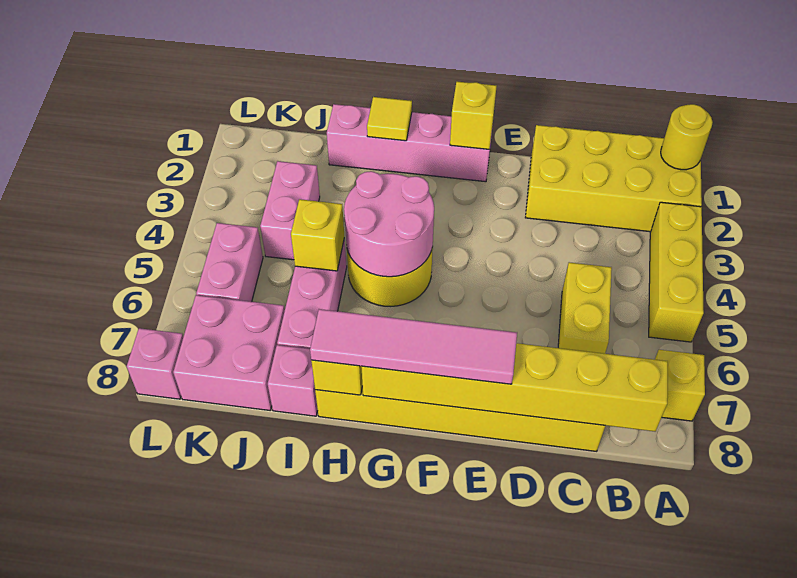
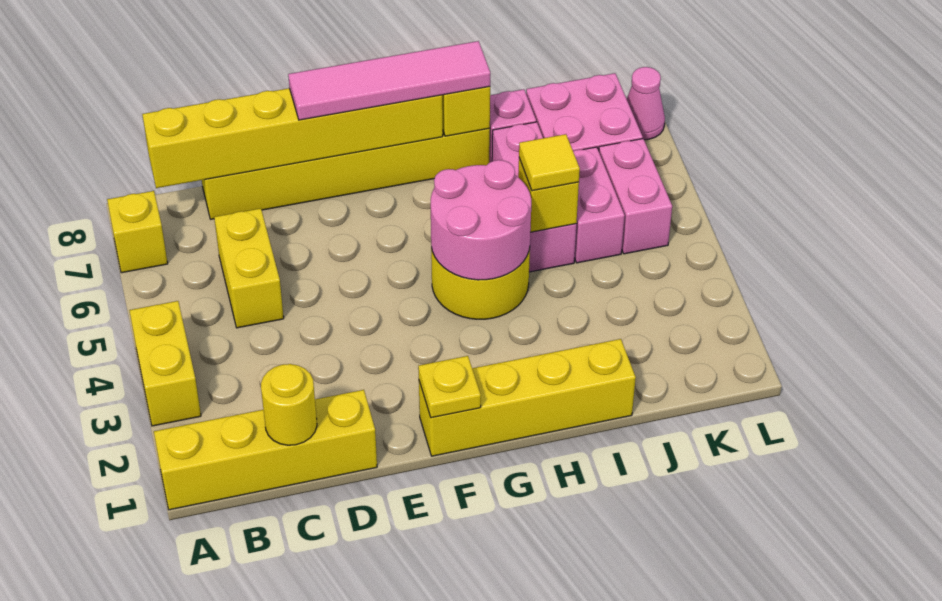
yellow 2x4 brick [525,125,702,232] -> yellow 1x4 brick [154,390,377,510]
yellow 1x1 round brick [661,104,713,170] -> yellow 1x1 round brick moved to [261,364,317,445]
yellow 1x3 brick [649,202,704,342] -> yellow 1x2 brick [129,301,201,426]
pink 1x4 brick [327,104,492,182] -> yellow 1x4 brick [419,339,636,456]
yellow 1x1 brick [450,82,497,149] -> yellow 1x1 plate [418,356,481,418]
yellow 1x1 tile [367,97,412,141] -> yellow 1x1 tile moved to [519,134,580,191]
pink 1x2 brick [260,161,320,260] -> pink 1x2 brick moved to [573,147,625,263]
pink 1x1 brick [127,328,183,399] -> pink 1x1 cone [627,67,665,140]

